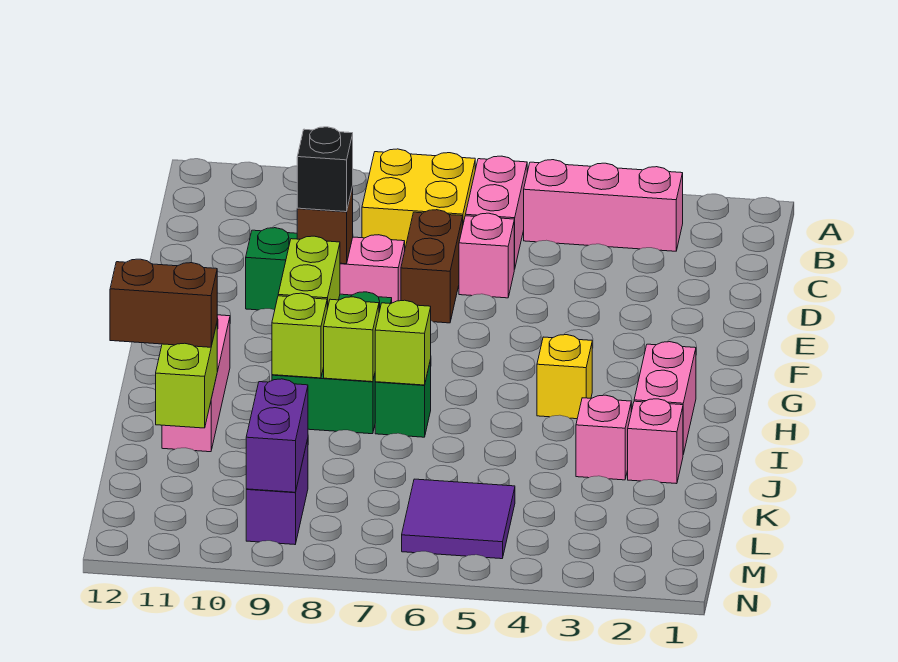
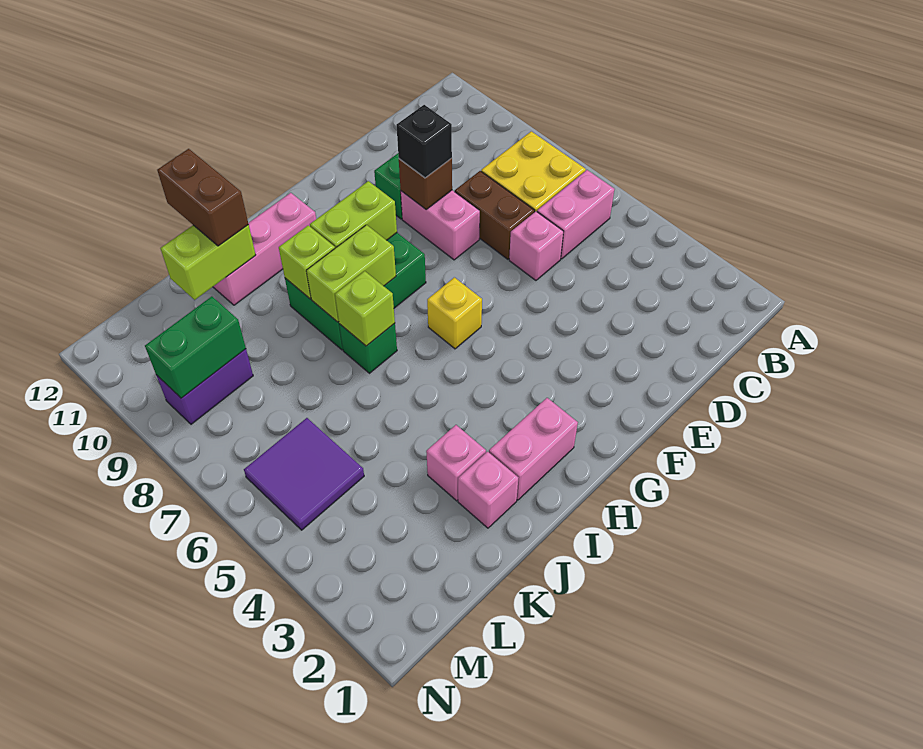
pink 1x3 brick [524,160,683,251] -> none
brown 1x2 brick [401,210,463,323] -> brown 1x2 brick turned to [455,171,535,259]
yellow 1x1 brick [537,335,592,419] -> yellow 1x1 brick moved to [427,277,482,349]
lime 1x1 brick [324,297,379,382] -> lime 1x2 brick [306,225,396,322]
purple 1x2 brick [246,379,308,492] -> green 1x2 brick [145,296,246,398]

